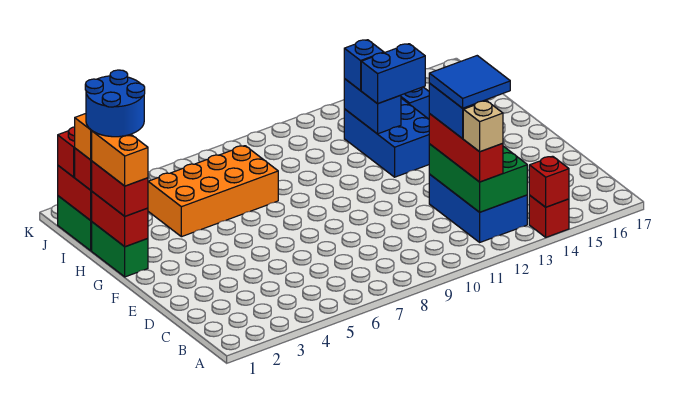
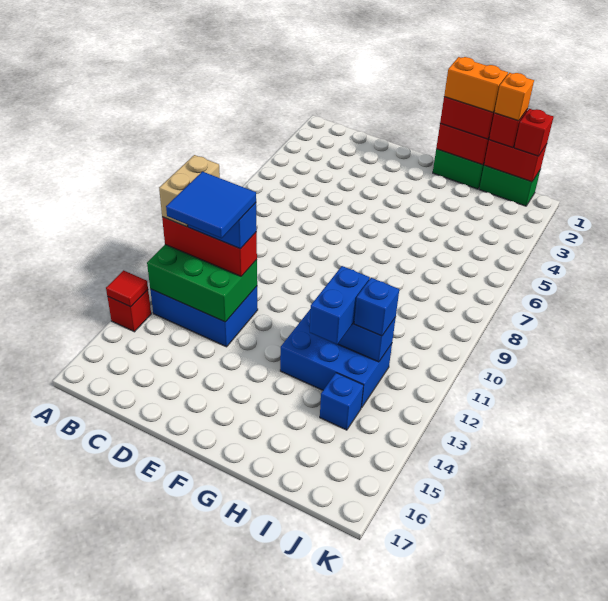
red 1x1 brick [529,156,569,207] -> red 1x1 tile [106,270,148,307]
tan 1x1 brick [463,101,503,152] -> tan 1x2 brick [159,155,220,227]
blue 2x2 round brick [85,70,145,137] -> none
orange 2x4 brick [148,146,278,237] -> none

